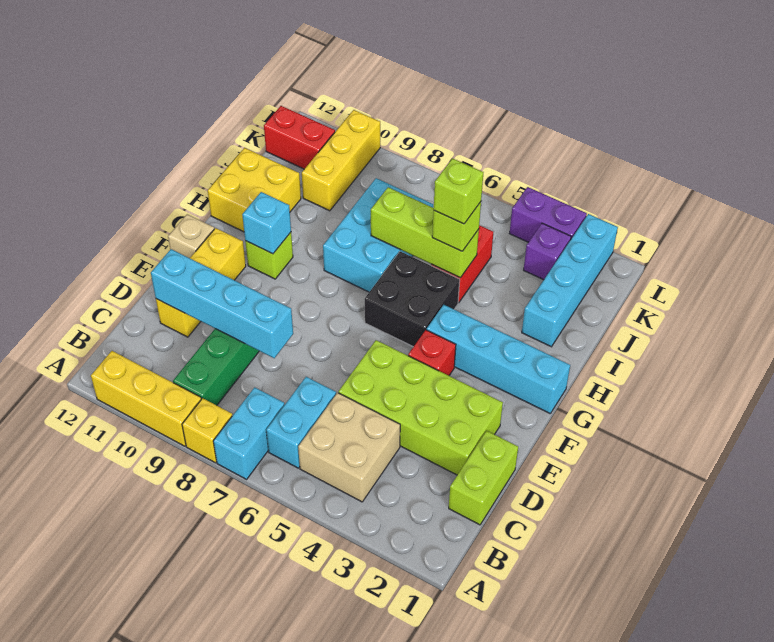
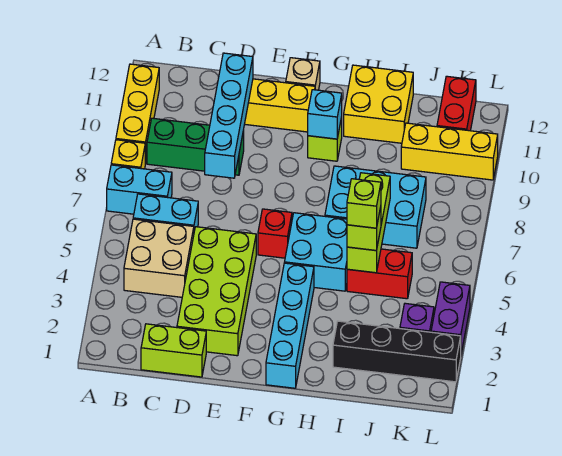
red 1x1 brick [408,330,456,376] -> red 1x1 brick moved to [258,209,292,258]
black 2x2 brick [365,251,460,347] -> cyan 2x2 brick [284,213,347,291]
cyan 1x4 brick [522,214,618,347] -> black 1x4 brick [333,321,461,382]

